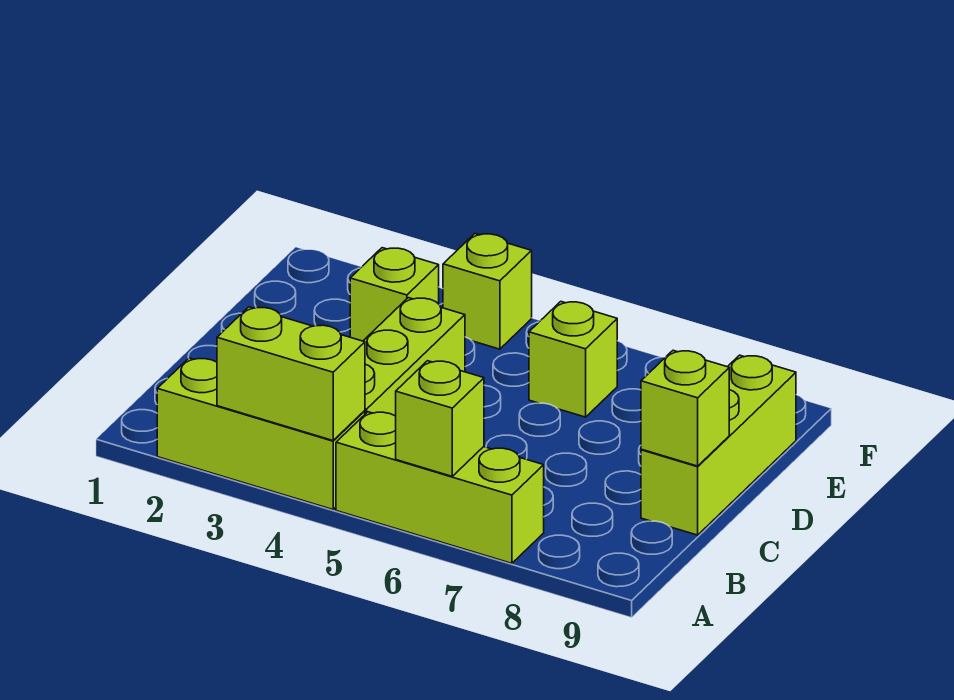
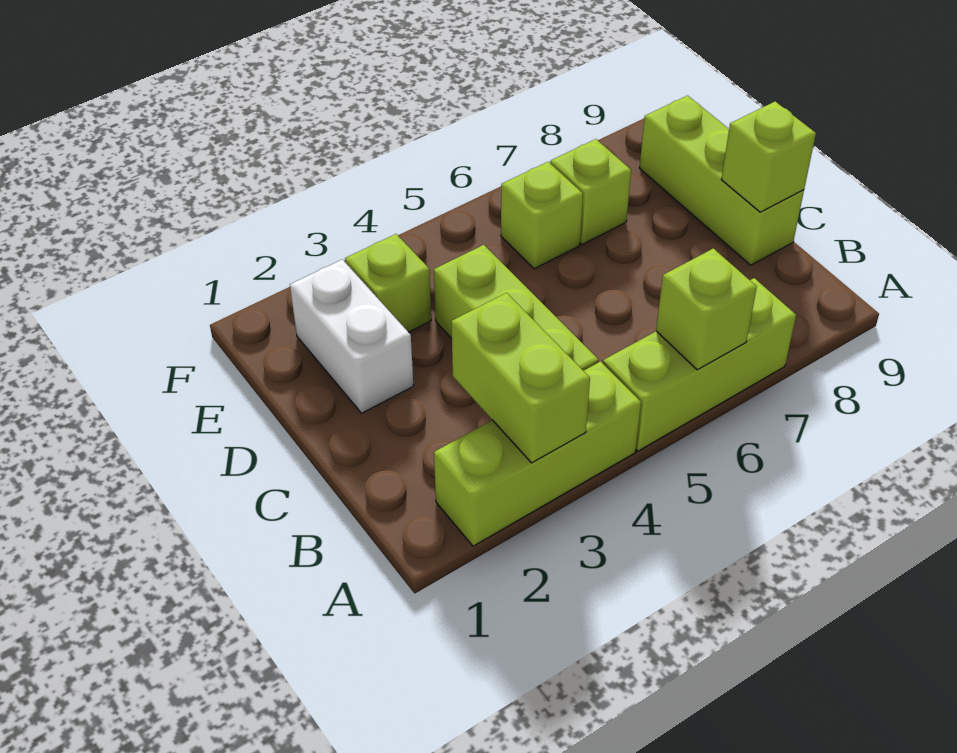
lime 1x2 brick [217,307,365,440] -> lime 1x2 brick turned to [451,293,590,463]
none -> white 1x2 brick [290,259,414,413]
lime 1x1 brick [443,234,532,349] -> lime 1x1 brick moved to [550,139,631,245]

